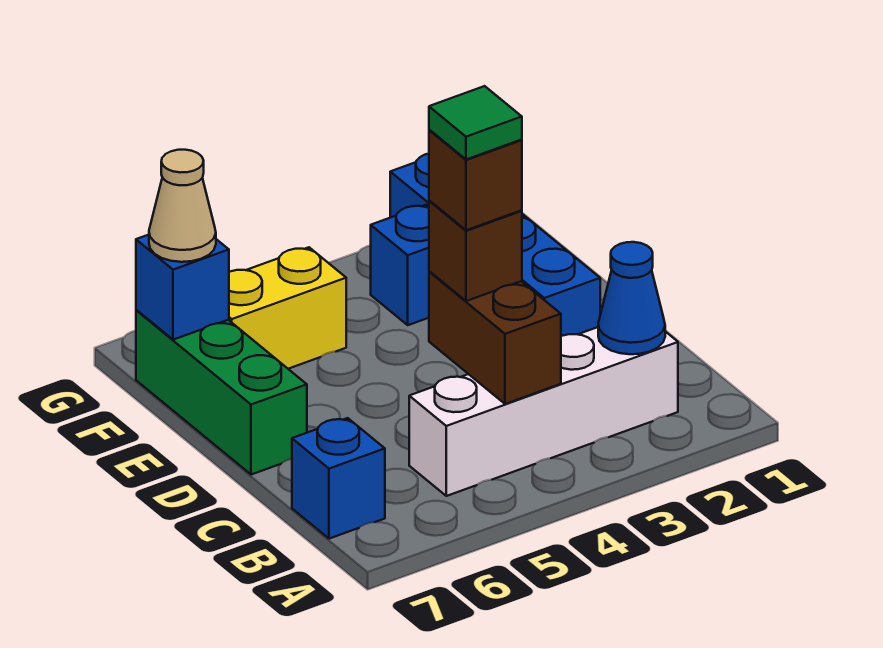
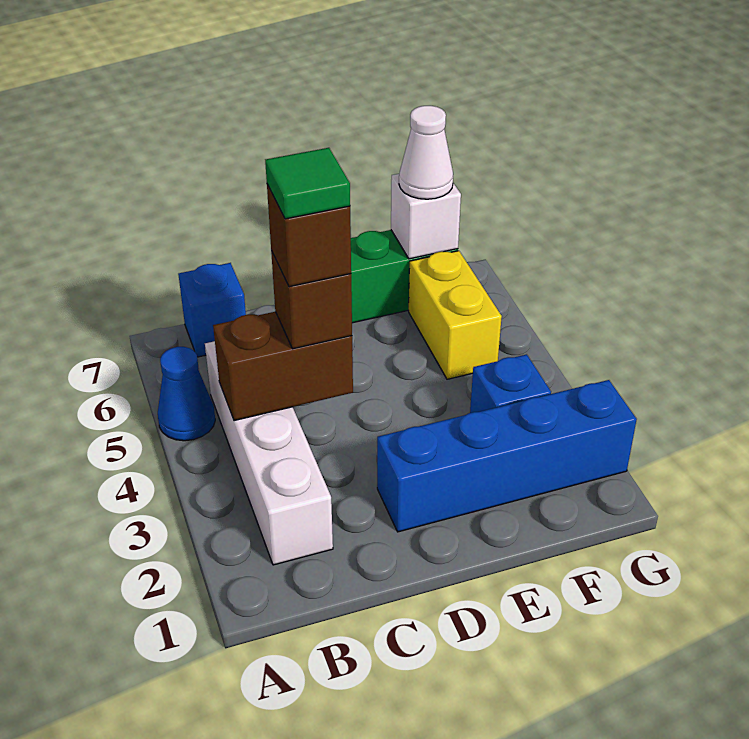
blue 1x1 cone [598,242,665,354] -> blue 1x1 cone moved to [158,347,215,441]
blue 1x1 brick [136,235,229,340] -> white 1x1 brick [391,174,461,259]
tan 1x1 cone [149,150,216,262] -> white 1x1 cone [399,106,453,199]

